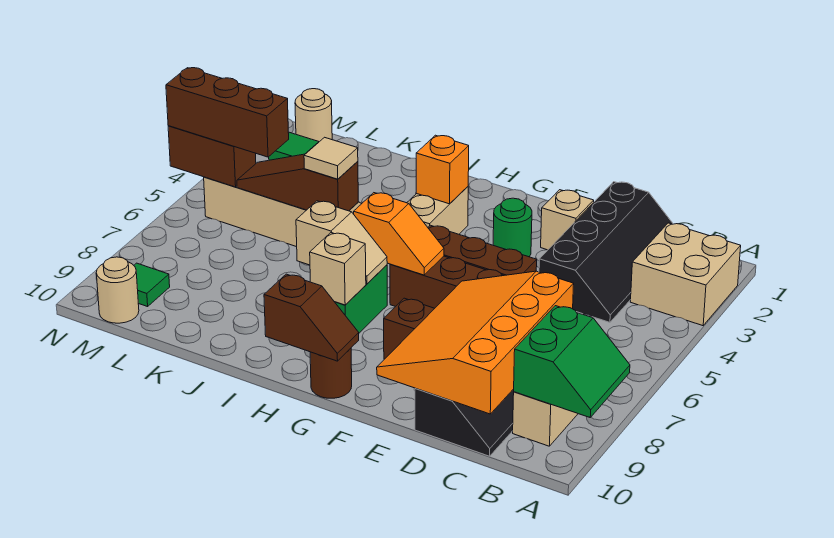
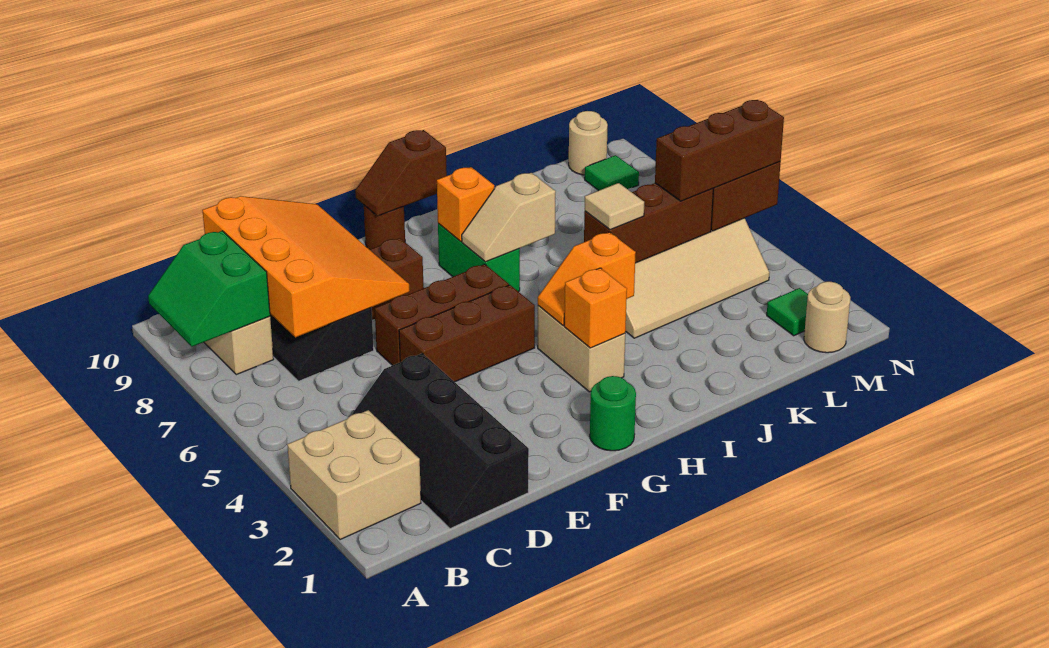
tan 1x1 brick [541,190,594,250] -> none
green 1x1 round brick [493,198,532,257] -> green 1x1 round brick moved to [590,376,636,451]
orange 1x2 slope [354,193,444,275] -> orange 1x2 slope moved to [538,232,636,326]
tan 1x1 brick [310,233,366,305] -> orange 1x1 brick [437,167,494,241]
brown 1x3 slope [237,154,358,211] -> brown 1x3 brick [584,183,713,263]

